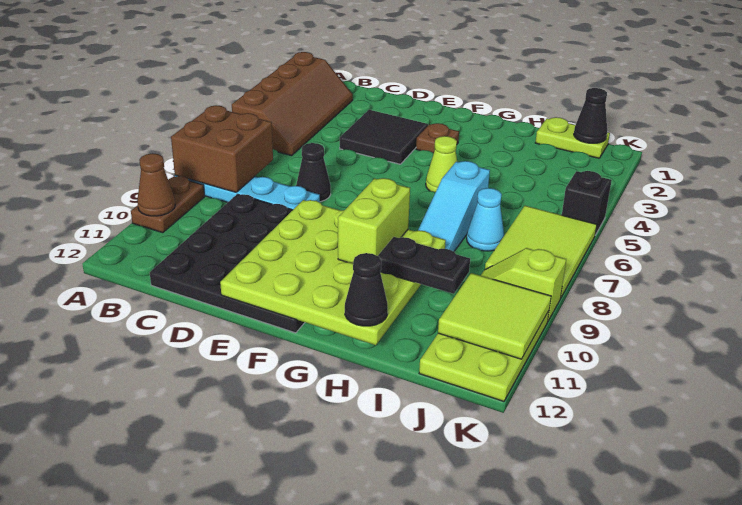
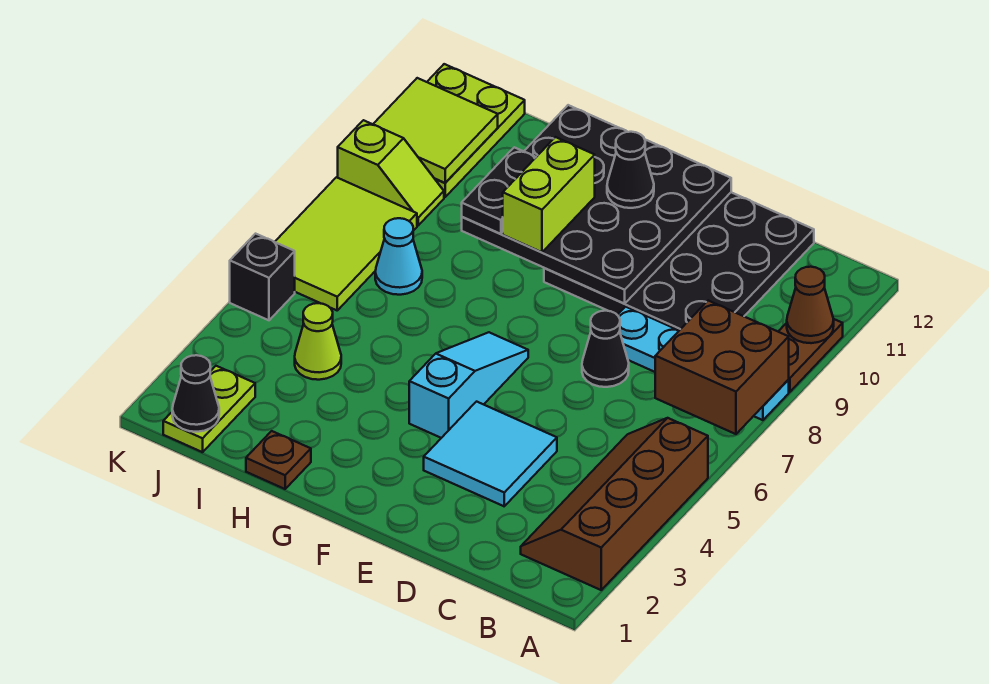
black 2x2 tile [340,110,428,164] -> cyan 2x2 tile [424,402,557,506]
lime 4x4 plate [220,200,446,345] -> black 4x4 plate [462,105,731,304]
brown 1x1 plate [416,123,459,153] -> brown 1x1 plate moved to [246,431,311,489]
lime 1x1 cone [426,136,457,192] -> lime 1x1 cone moved to [295,303,341,380]
cyan 1x3 slope [418,161,490,251] -> cyan 1x3 slope moved to [409,332,528,438]
black 1x2 plate [378,237,470,294] -> black 1x2 plate turned to [462,147,536,234]
black 1x1 cone [345,253,388,326] -> black 1x1 cone moved to [607,132,654,208]
lime 1x2 plate [535,117,610,158] -> lime 1x2 plate turned to [163,366,255,452]

